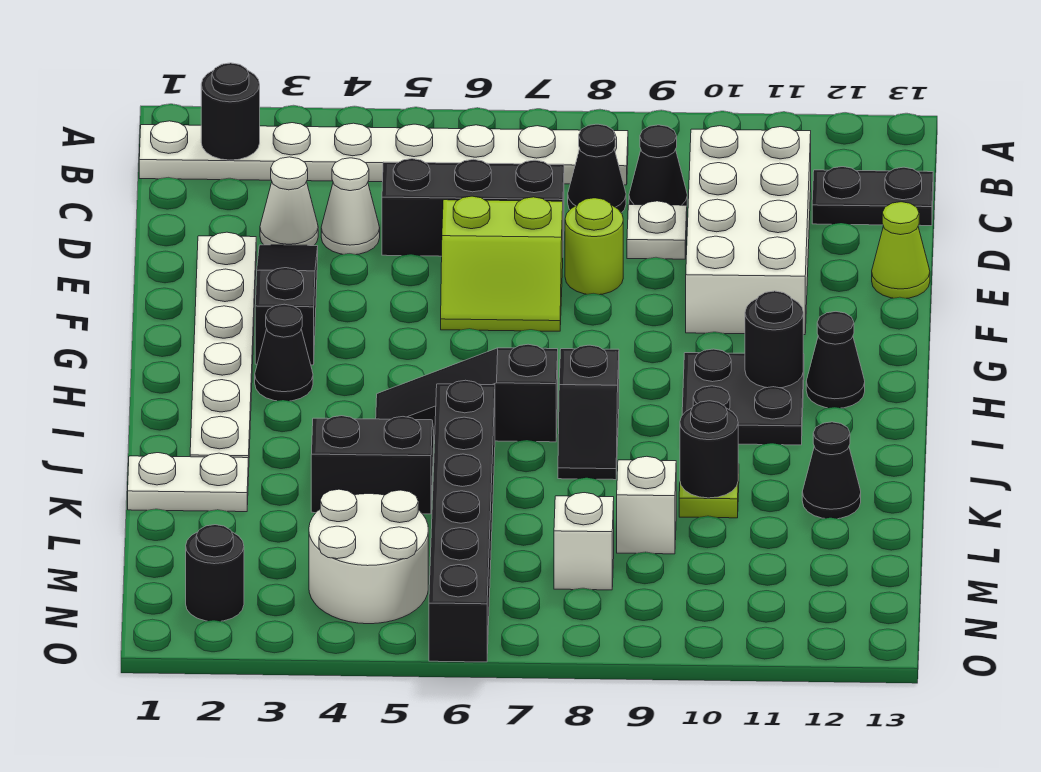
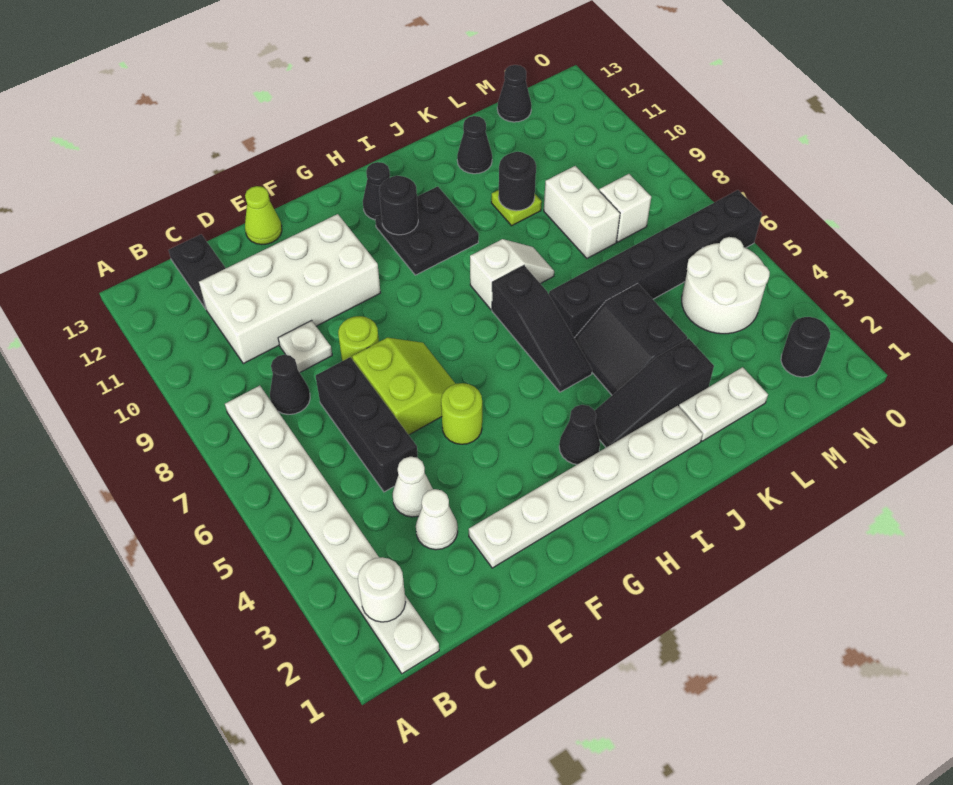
black 1x1 round brick [201,63,260,160] -> white 1x1 round brick [358,557,406,622]
black 1x1 cone [629,125,687,206] -> black 1x1 cone moved to [497,65,531,122]
black 1x3 slope [255,245,318,365] -> black 1x3 slope moved to [595,339,714,447]
none -> lime 1x1 round brick [441,383,482,444]
black 1x2 slope [558,345,619,480] -> white 1x2 slope [470,239,554,310]
white 1x2 plate [128,453,249,512] -> white 1x2 plate turned to [679,367,768,441]
white 1x1 brick [617,456,676,554] -> white 1x2 brick [544,166,620,258]

